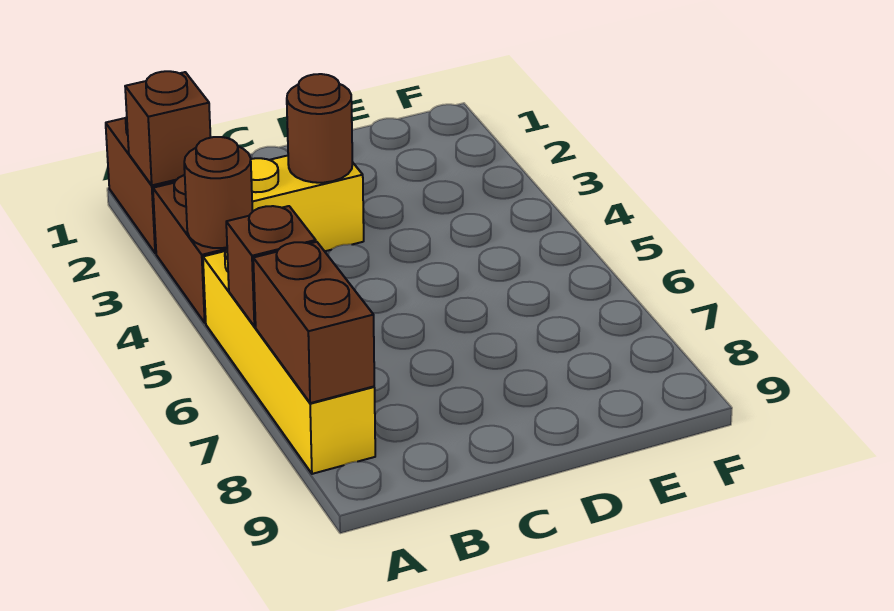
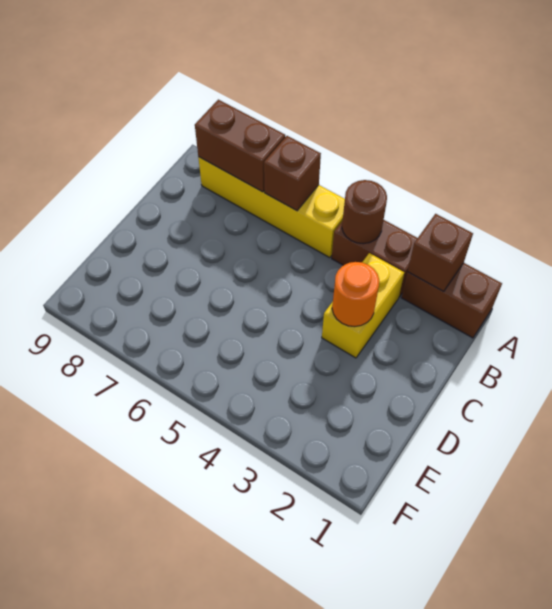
brown 1x1 round brick [287,74,353,183] -> orange 1x1 round brick [332,262,379,327]

